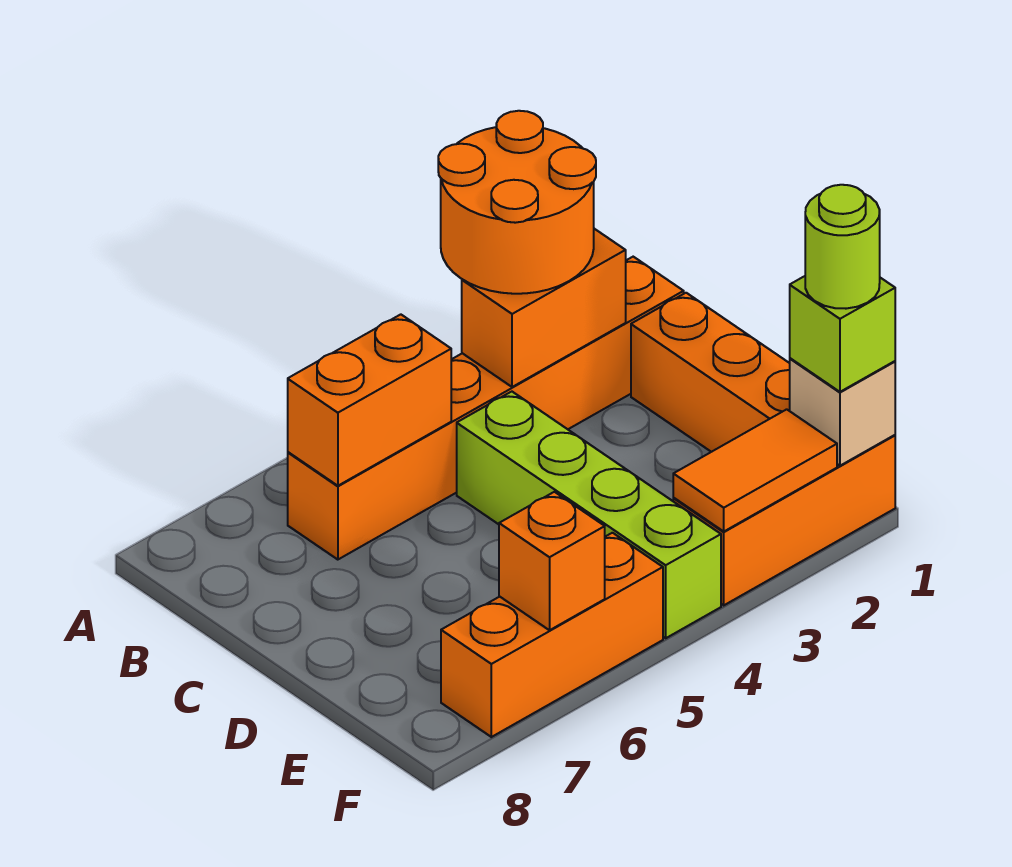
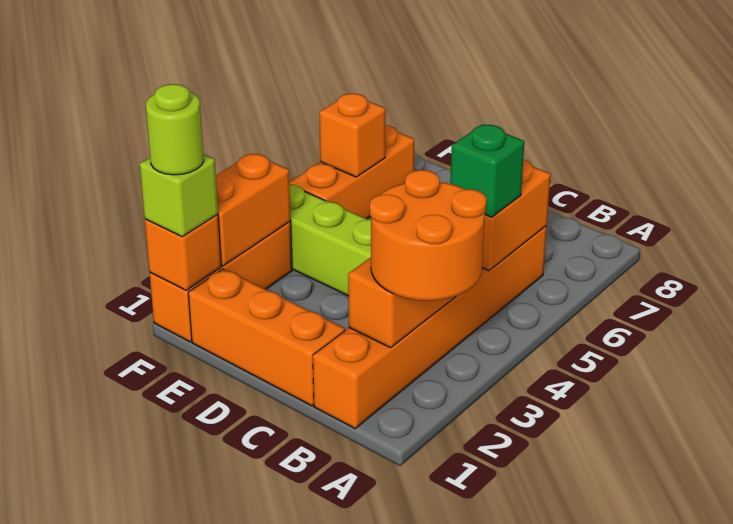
none -> green 1x1 brick [450,125,524,217]
tan 1x1 brick [790,358,895,466] -> orange 1x1 brick [145,214,221,290]
orange 1x2 tile [673,409,837,531] -> orange 1x2 brick [216,154,291,266]

